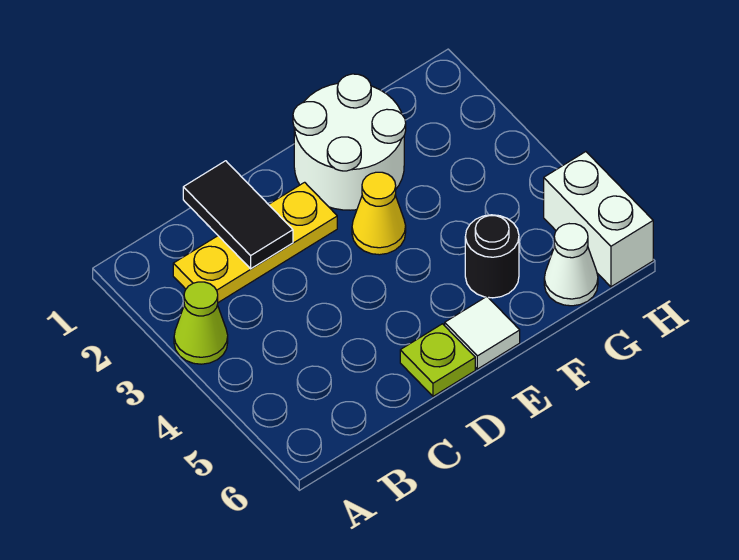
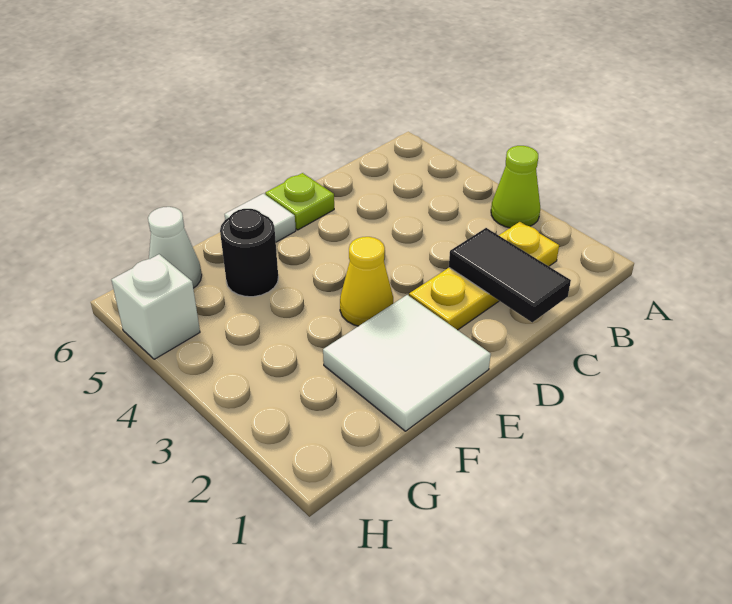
white 2x2 round brick [293,74,406,210] -> white 2x2 tile [323,295,491,431]
white 1x2 brick [544,152,653,287] -> white 1x1 brick [111,254,200,359]

